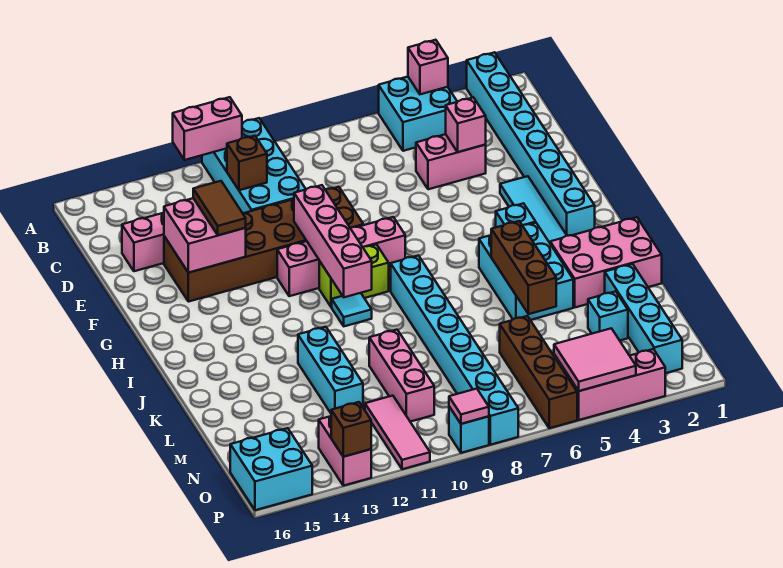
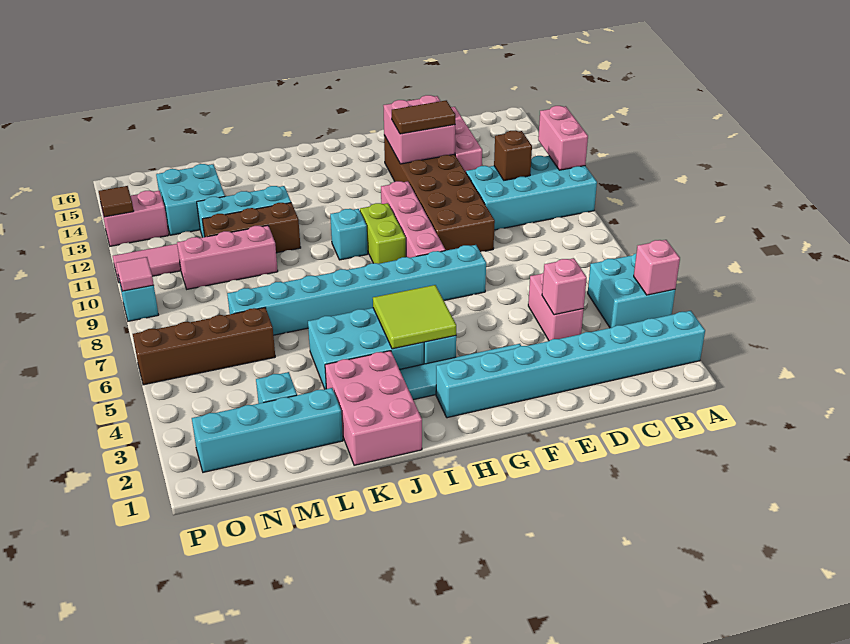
pink 1x4 brick [294,185,372,297] -> none
none -> lime 2x2 tile [373,285,456,349]
cyan 1x8 brick [391,255,518,445] -> cyan 1x8 brick moved to [227,245,486,335]
cyan 1x1 tile [332,293,372,326] -> cyan 1x1 brick [330,209,368,260]
brown 1x3 brick [491,221,556,314] -> brown 1x3 brick moved to [202,203,301,253]
pink 2x2 tile [554,328,636,391] -> none
cyan 2x2 brick [230,428,312,510] -> cyan 2x2 brick moved to [156,164,225,235]
pink 1x3 brick [567,349,665,420] -> none
brown 1x1 brick [331,402,371,457] -> brown 1x1 tile [99,186,134,217]

